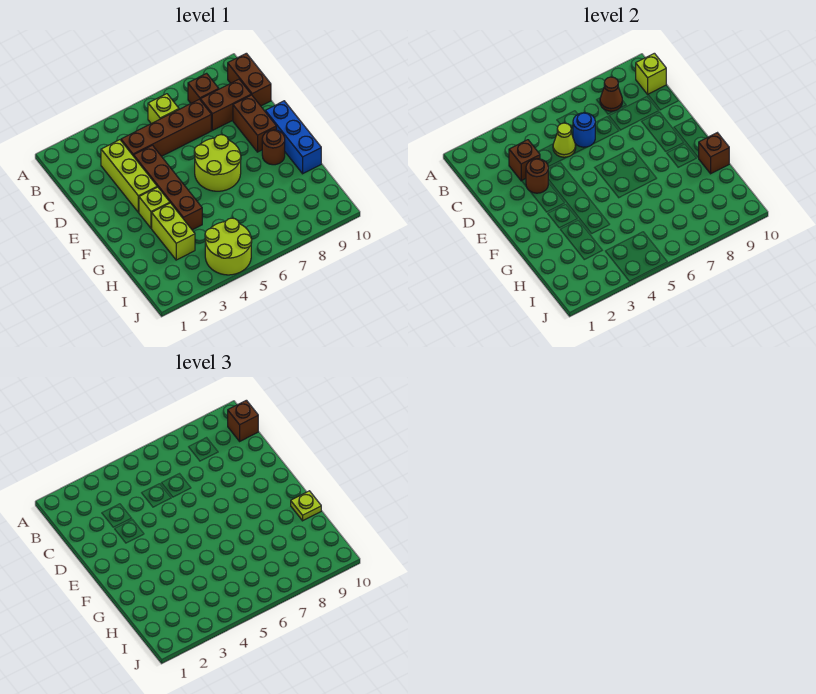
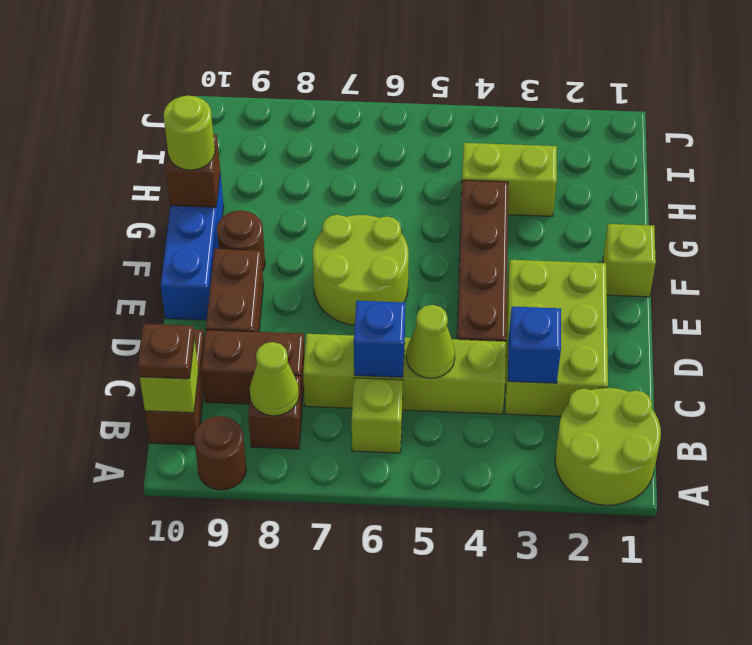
brown 1x1 cone [600,77,622,111] -> lime 1x1 cone [250,342,299,416]
brown 1x1 brick [228,400,258,441] -> brown 1x1 plate [138,324,194,379]
lime 1x3 brick [101,140,157,212] -> lime 2x3 brick [505,260,608,416]
brown 1x1 brick [509,140,540,181] -> blue 1x1 brick [508,307,561,383]
brown 1x4 brick [121,99,211,156] -> lime 1x4 brick [303,334,506,414]
blue 1x1 round brick [573,113,595,147] -> blue 1x1 brick [354,301,405,377]
brown 1x1 round brick [526,159,548,193] -> brown 1x1 round brick moved to [194,416,246,490]
lime 1x1 brick [139,187,170,228] -> lime 1x1 brick moved to [603,224,656,297]
lime 1x2 brick [152,203,195,260] -> lime 1x2 brick turned to [461,143,557,216]
lime 1x1 plate [291,491,321,521] -> lime 1x1 round brick [164,96,215,170]
lime 2x2 round brick [205,218,252,275] -> lime 2x2 round brick moved to [555,388,661,505]

